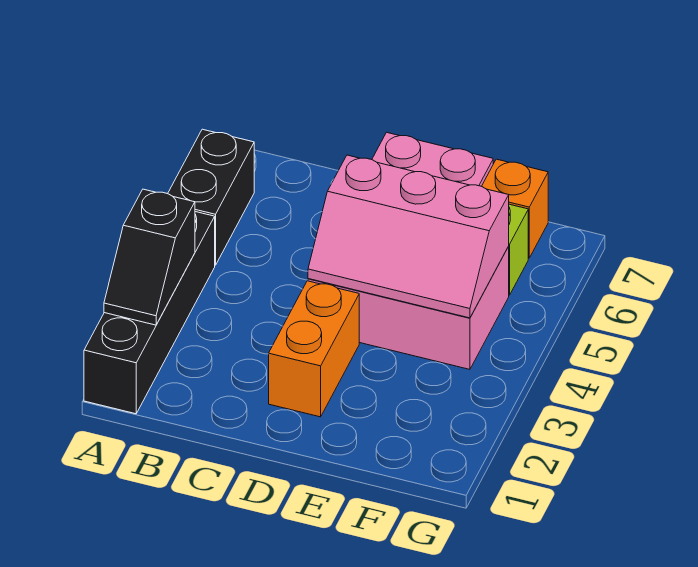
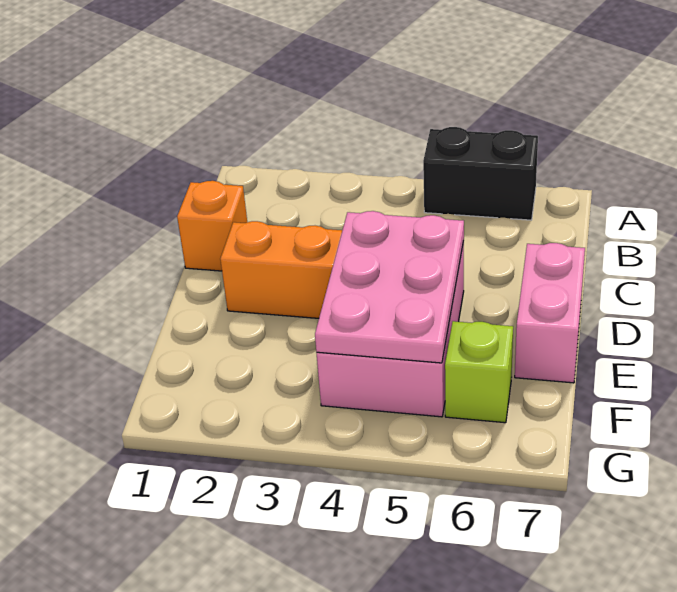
black 1x4 brick [84,212,215,414] -> none
black 1x2 slope [104,189,195,325] -> none
pink 2x3 slope [308,155,509,318] -> pink 2x3 plate [315,211,464,363]
orange 1x1 brick [482,159,548,258] -> orange 1x1 brick moved to [177,181,247,271]

